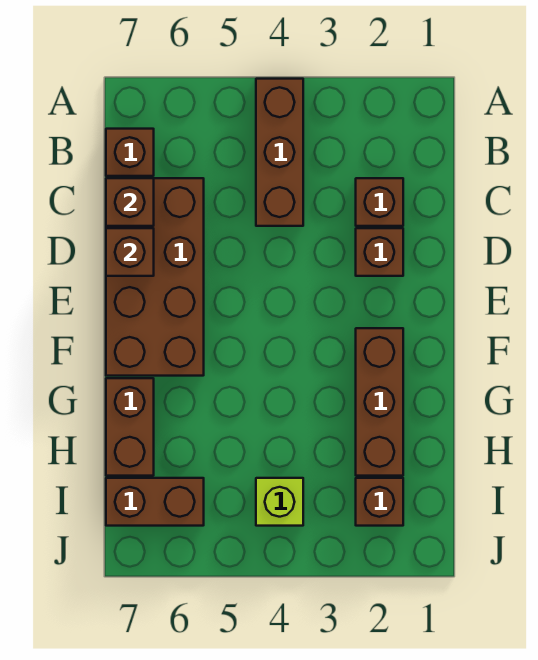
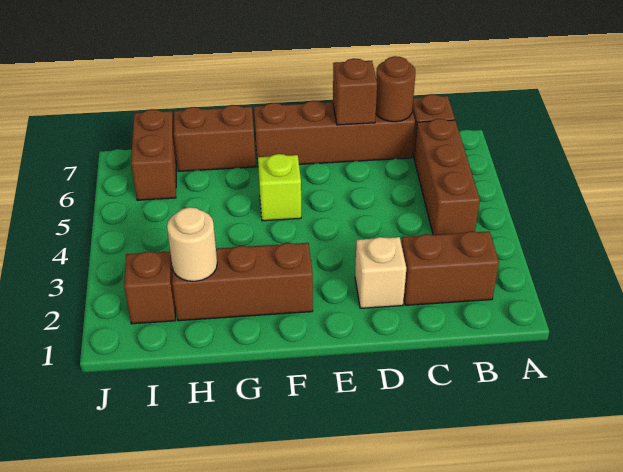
brown 1x3 brick [256,79,303,226] -> brown 1x3 brick turned to [414,119,480,235]
brown 1x1 brick [356,178,403,226] -> brown 1x2 brick [401,231,499,305]
brown 2x4 brick [106,178,204,376] -> brown 1x4 brick [254,101,415,167]
brown 1x1 brick [106,178,154,226] -> brown 1x1 round brick [376,56,415,122]
brown 1x1 brick [356,228,403,276] -> tan 1x1 brick [355,237,406,308]
none -> tan 1x1 round brick [167,207,217,281]
lime 1x1 brick [256,478,303,526] -> lime 1x1 brick moved to [258,154,301,221]

